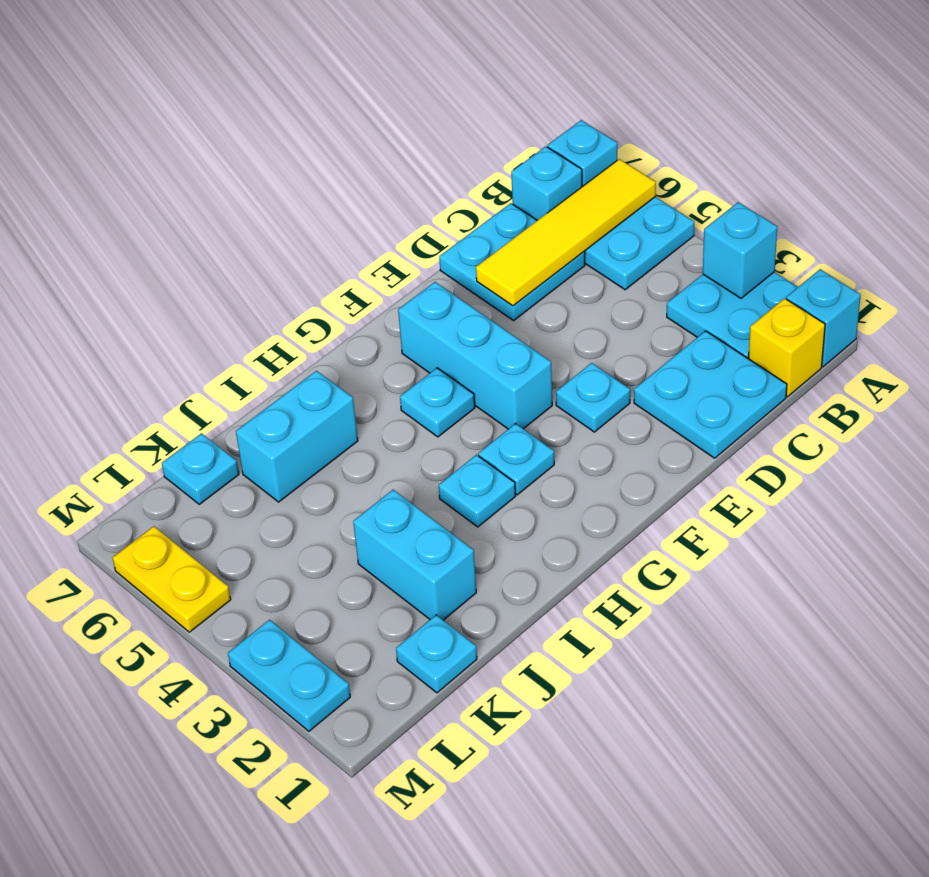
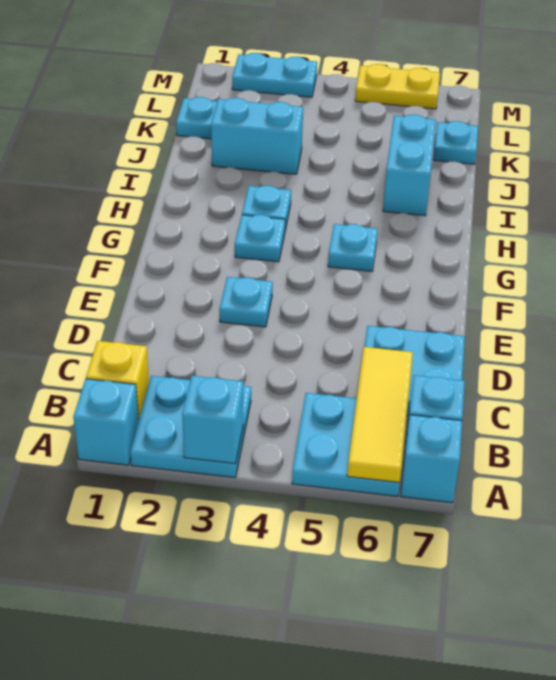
yellow 1x4 tile [476,159,656,306] -> yellow 1x3 tile [347,347,413,482]
cyan 2x2 plate [634,331,787,458] -> none
cyan 1x3 brick [398,282,552,429] -> none

